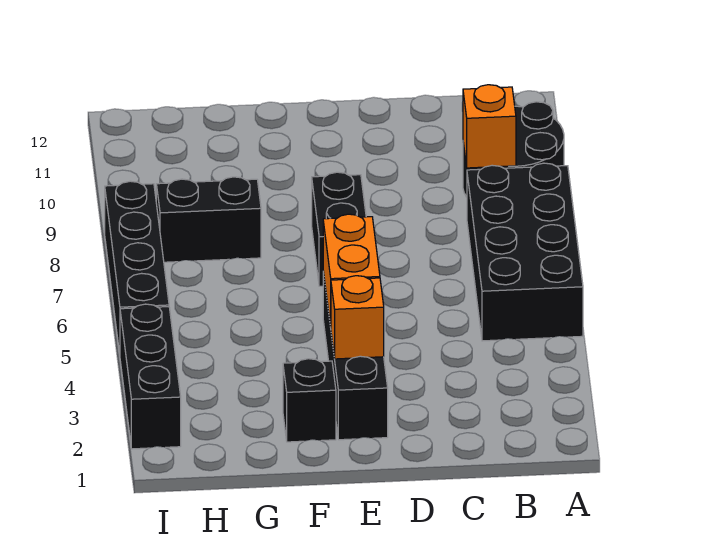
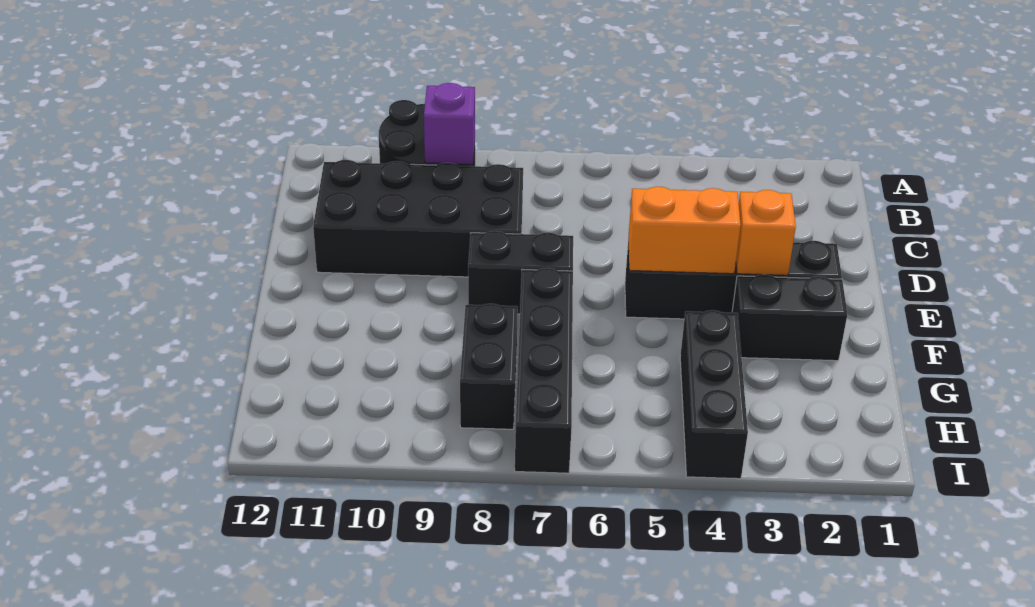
black 2x4 brick [467,163,583,341] -> black 2x4 brick moved to [313,160,523,277]
orange 1x1 brick [463,85,516,168] -> purple 1x1 brick [424,83,475,164]
black 1x1 brick [283,359,336,442] -> black 1x2 brick [732,275,847,361]
black 1x3 brick [120,304,181,449] -> black 1x3 brick turned to [680,310,748,479]
black 1x4 brick [105,181,169,354] -> black 1x4 brick turned to [515,268,573,473]

